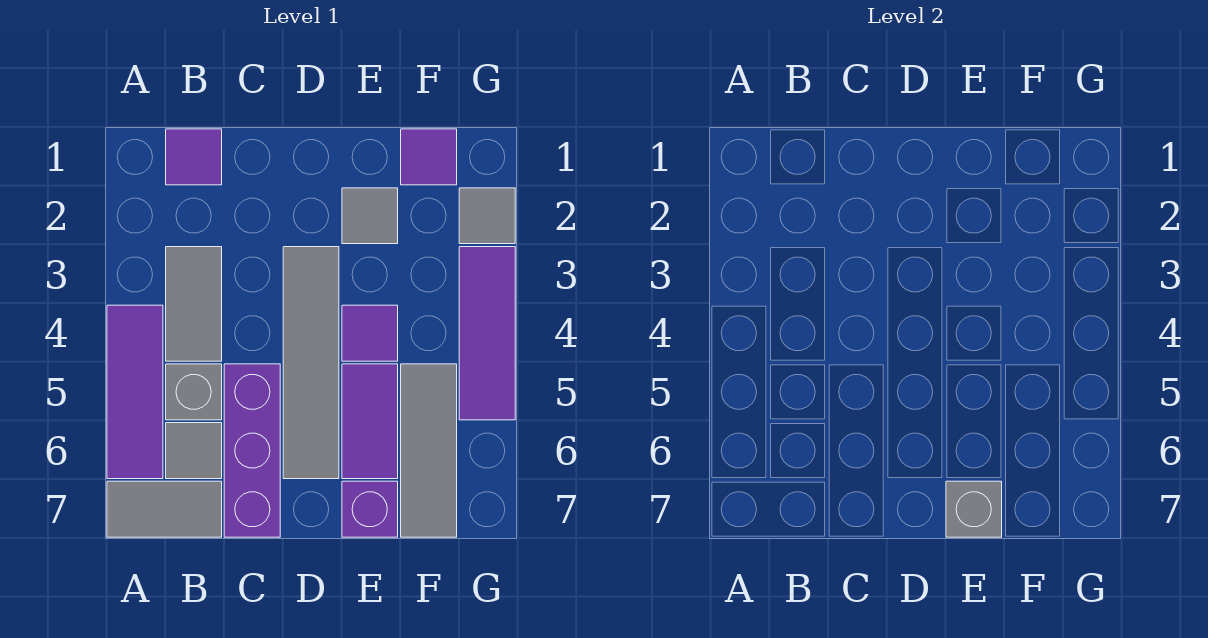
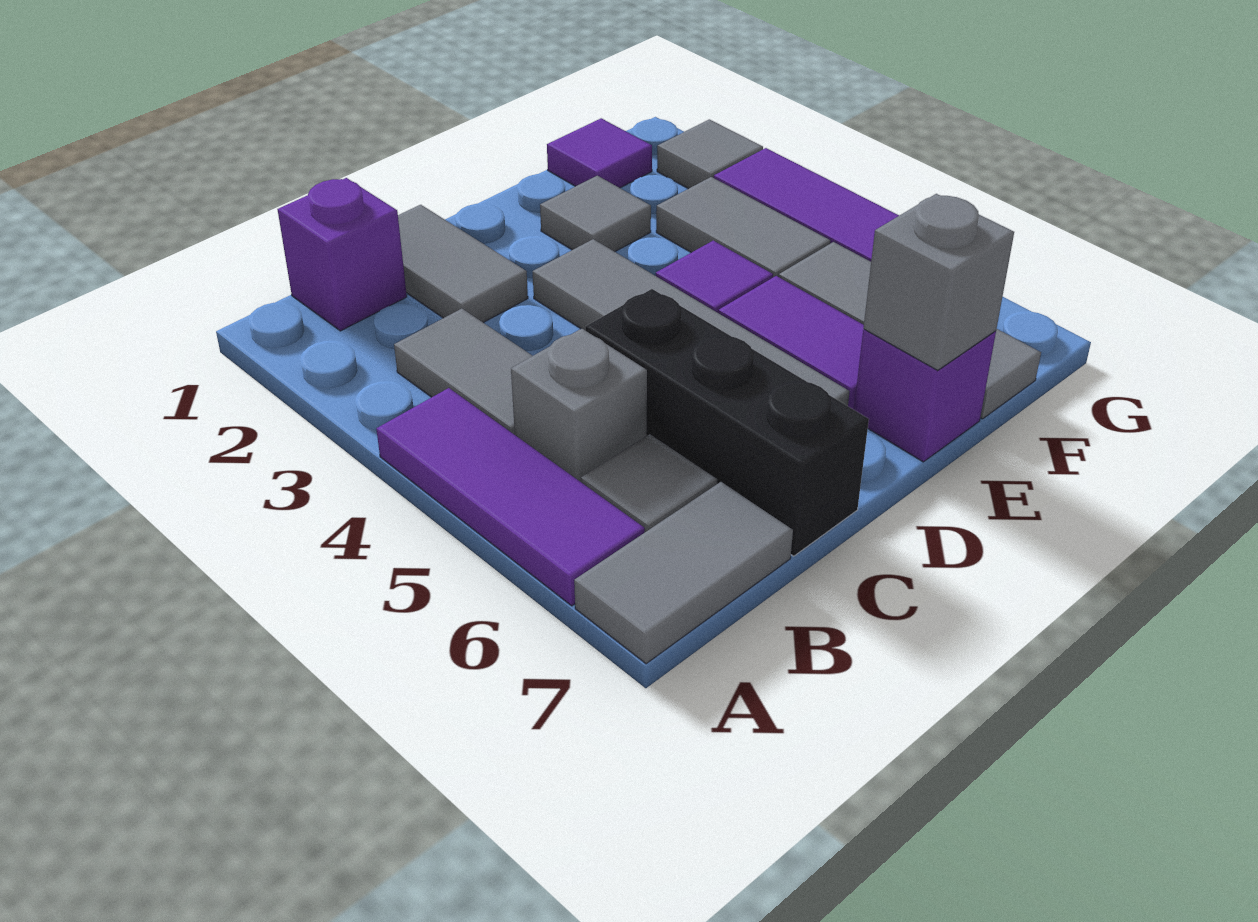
purple 1x1 tile [166,129,222,185] -> purple 1x1 brick [277,178,407,331]
none -> grey 1x2 tile [398,205,528,323]
purple 1x3 brick [224,364,280,537] -> black 1x3 brick [585,289,869,556]
none -> grey 1x2 tile [656,177,830,277]

